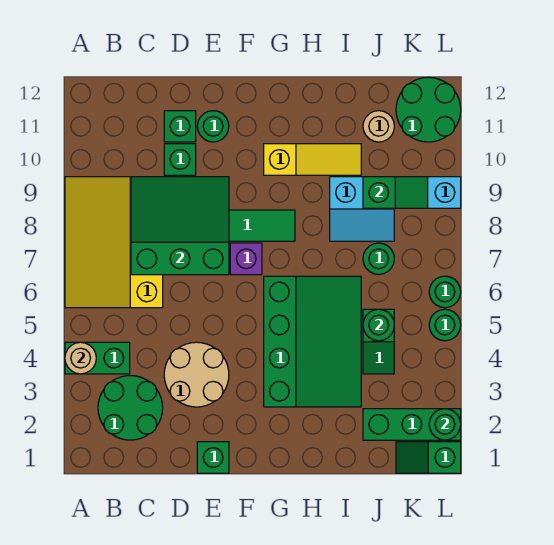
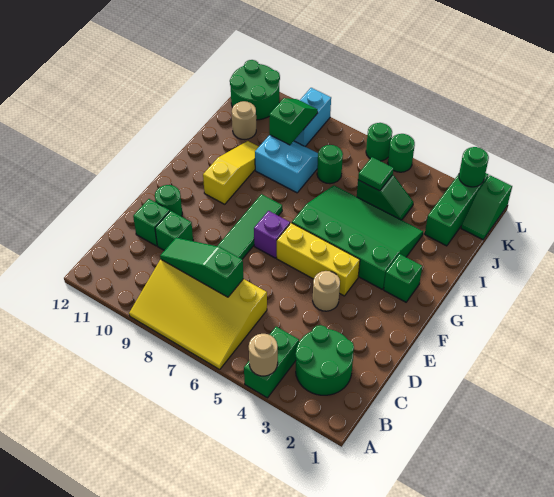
green 3x3 slope [131,177,229,275] -> green 1x3 slope [160,238,243,297]
tan 2x2 round brick [164,342,229,407] -> tan 1x1 round brick [313,271,340,311]
green 1x1 brick [197,442,229,473] -> green 1x1 brick moved to [384,254,422,302]
none -> yellow 1x3 brick [277,223,360,296]
cyan 2x2 slope [330,177,394,241] -> cyan 2x2 slope turned to [255,135,318,193]
green 1x1 round brick [363,309,394,341] -> green 1x1 tile [358,157,394,191]

